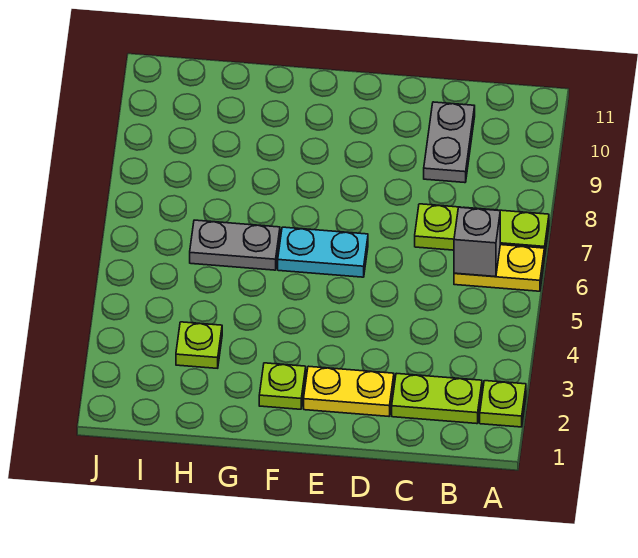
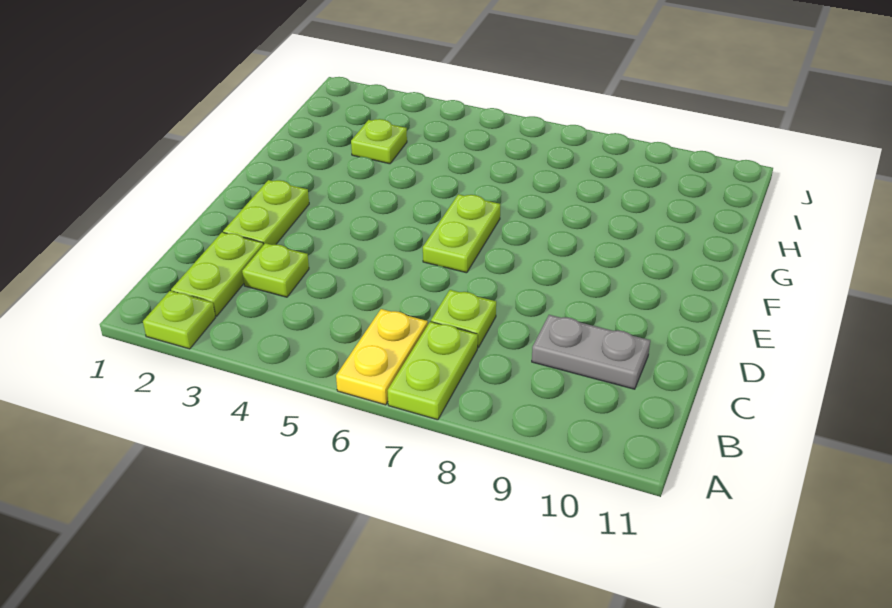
grey 1x1 brick [454,207,500,277] -> none
yellow 1x2 plate [304,366,394,416] -> lime 1x2 plate [223,180,309,245]
cyan 1x2 plate [278,227,368,277] -> lime 1x2 plate [423,194,500,273]
lime 1x1 plate [259,363,306,409] -> lime 1x1 plate moved to [242,243,309,297]
grey 1x2 plate [190,220,280,270] -> none

